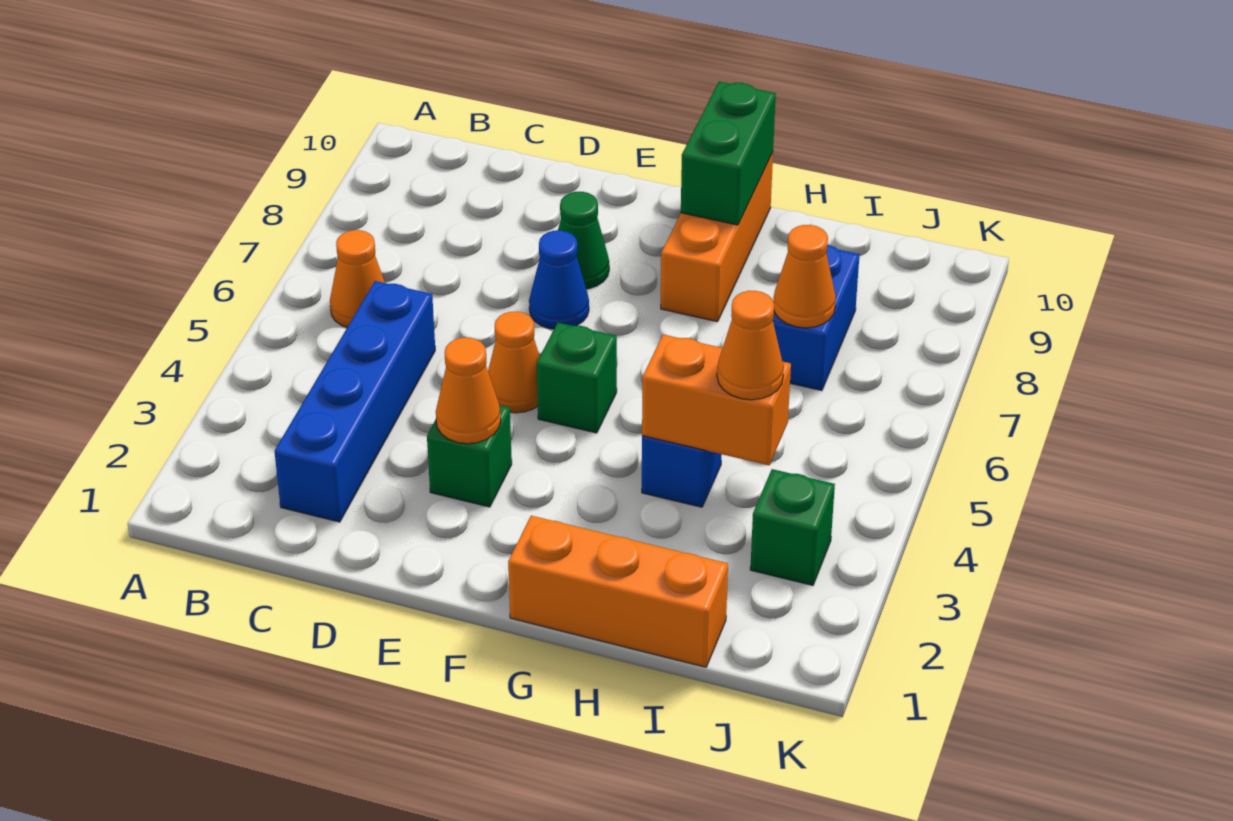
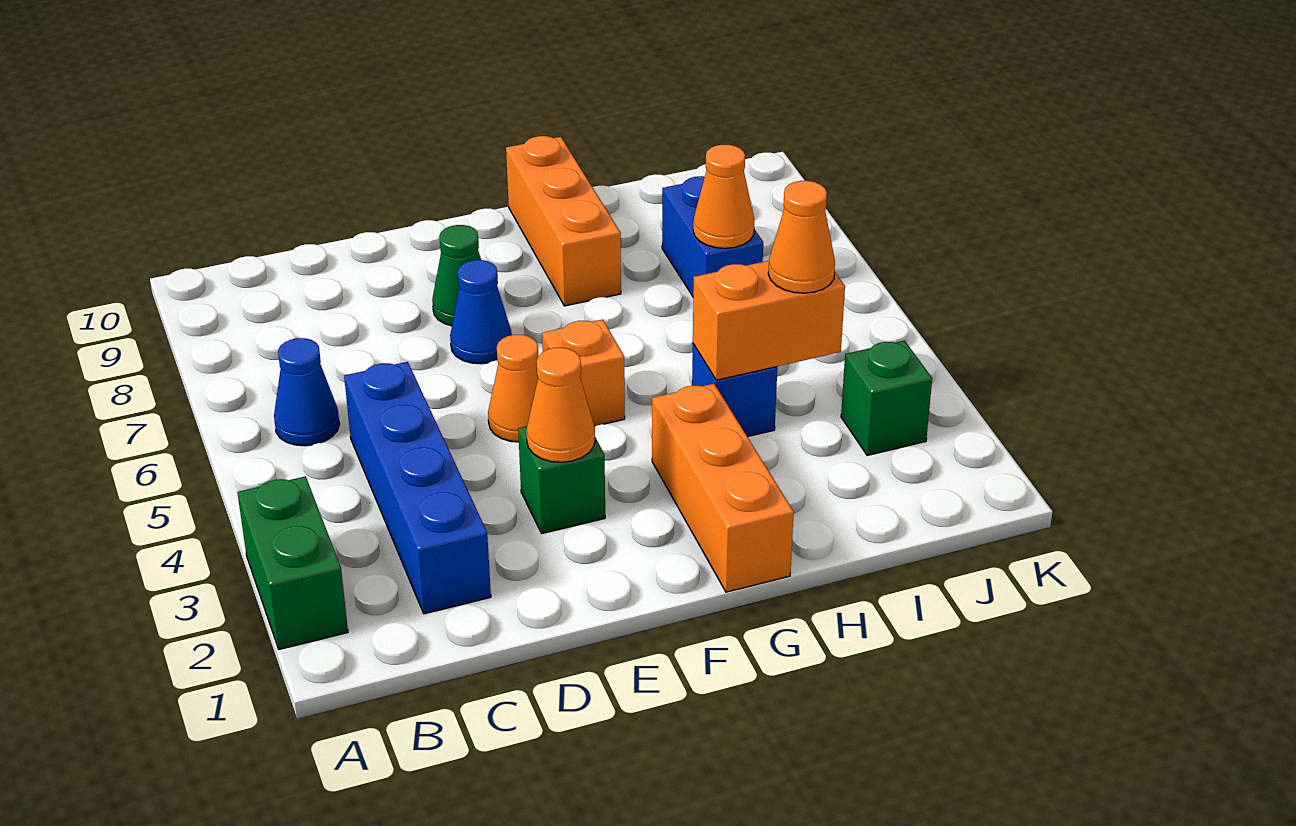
orange 1x1 cone [330,230,385,327] -> blue 1x1 cone [274,338,340,446]
green 1x1 brick [537,323,617,433] -> orange 1x1 brick [542,320,625,426]
orange 1x3 brick [508,516,728,667] -> orange 1x3 brick turned to [652,384,794,592]
green 1x2 brick [681,82,776,225] -> green 1x2 brick moved to [237,476,348,649]

